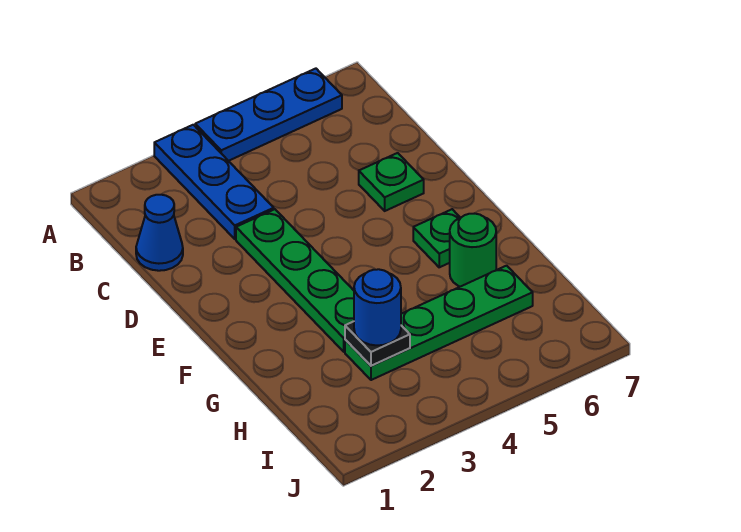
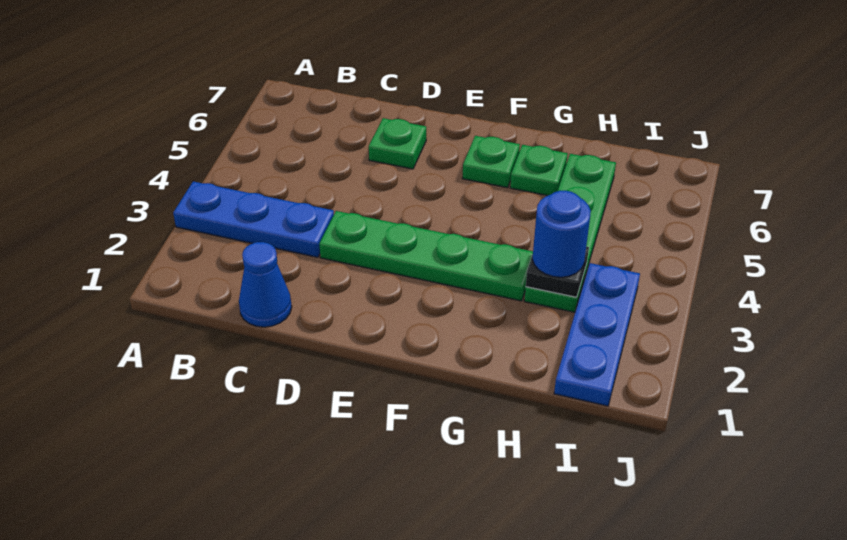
blue 1x3 plate [195,69,342,161] -> blue 1x3 plate moved to [554,263,640,406]
green 1x1 round brick [450,213,496,287] -> green 1x1 plate [510,145,568,196]

